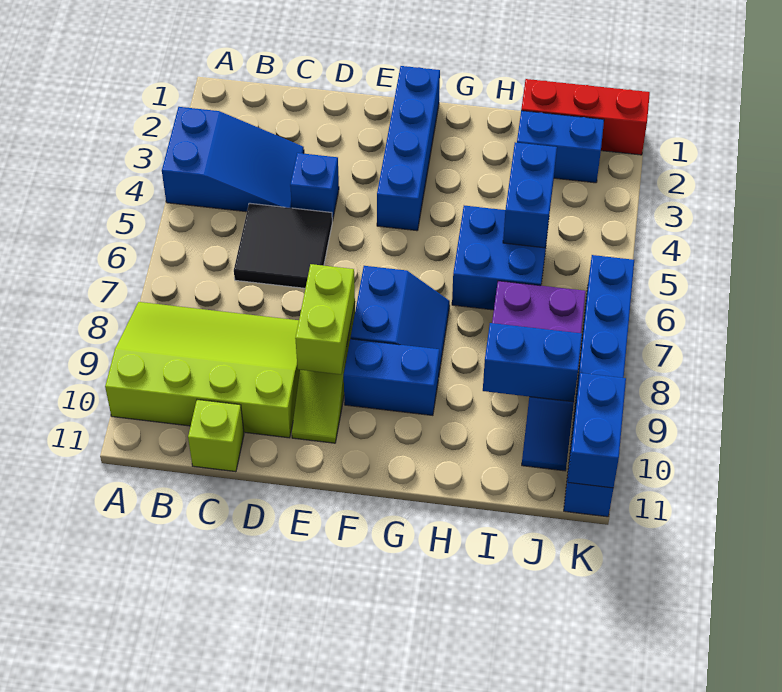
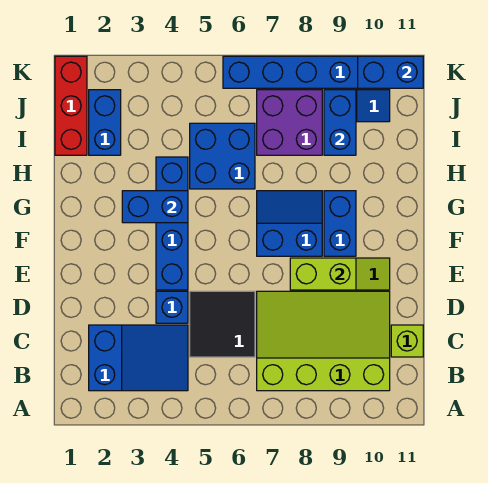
blue 2x3 slope [162,107,304,212] -> blue 2x3 slope turned to [89,325,188,391]
lime 3x4 slope [105,302,300,438] -> lime 3x4 slope turned to [257,291,390,391]
blue 1x4 brick [377,66,440,231] -> blue 1x4 brick turned to [156,157,188,290]
blue 1x2 brick [503,143,557,248] -> blue 1x2 brick moved to [122,191,188,223]

